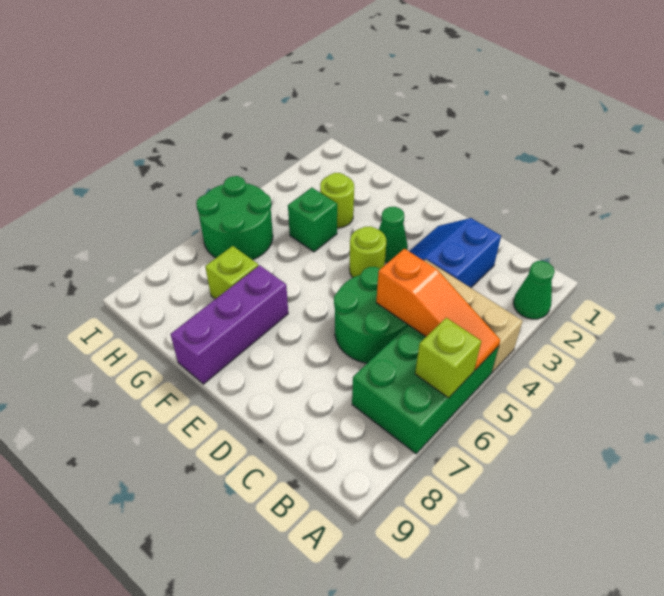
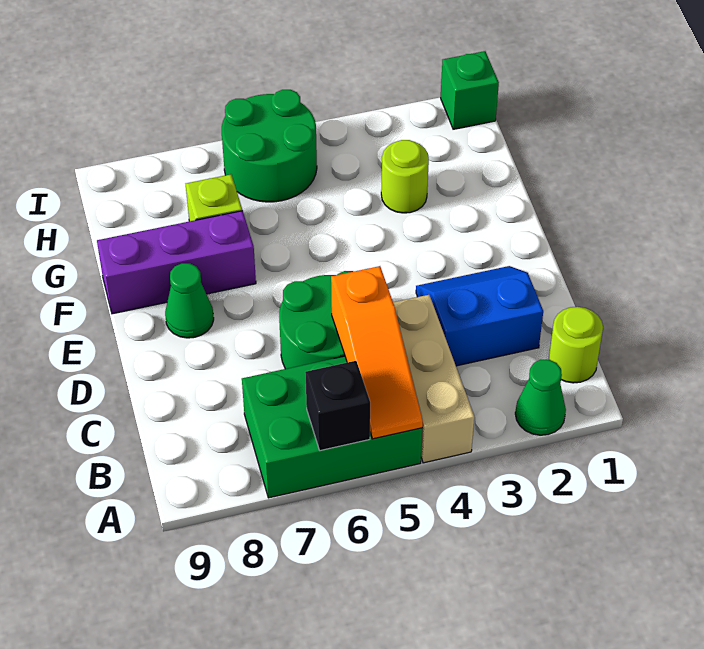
lime 1x1 brick [415,318,481,398] -> black 1x1 brick [305,361,370,451]
green 1x1 cone [379,207,408,263] -> green 1x1 cone moved to [165,263,214,338]
lime 1x1 round brick [349,226,386,277] -> lime 1x1 round brick moved to [549,307,603,383]
green 1x1 brick [288,188,337,252] -> green 1x1 brick moved to [441,51,499,129]

